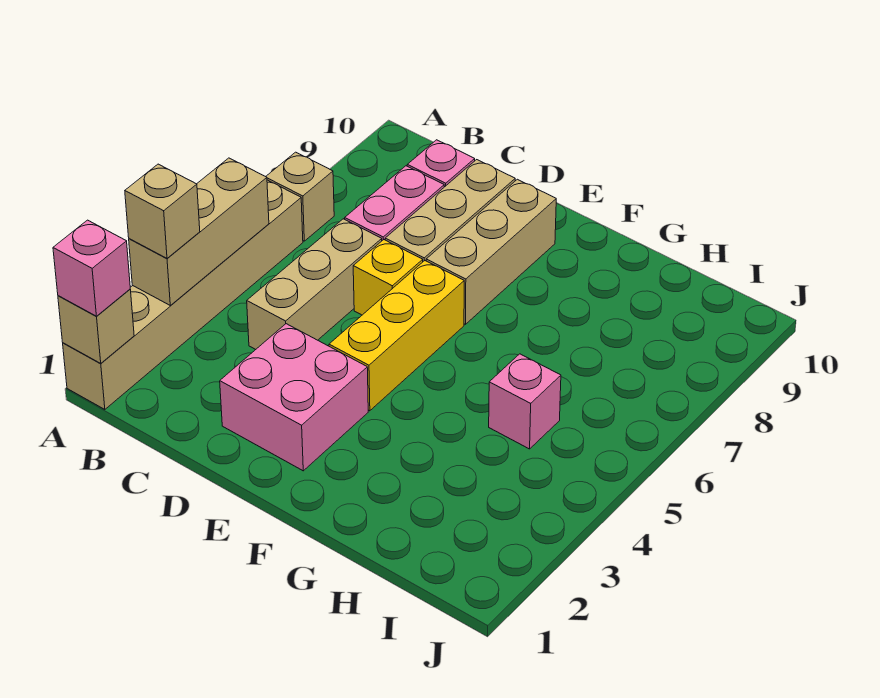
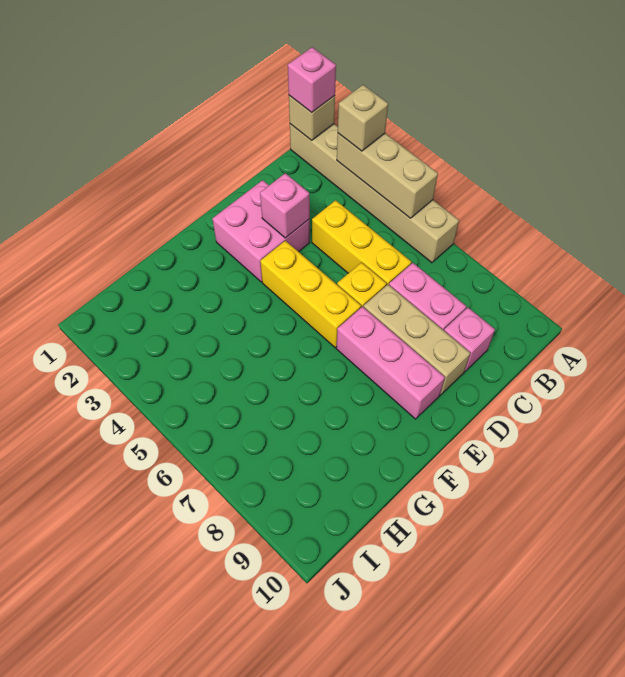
tan 1x1 brick [266,152,334,241] -> none
tan 1x3 brick [247,219,382,350] -> yellow 1x3 brick [312,200,411,285]
tan 1x3 brick [426,179,556,324] -> pink 1x3 brick [336,306,445,419]
pink 1x1 brick [489,354,561,449] -> pink 1x1 brick moved to [260,173,310,238]

